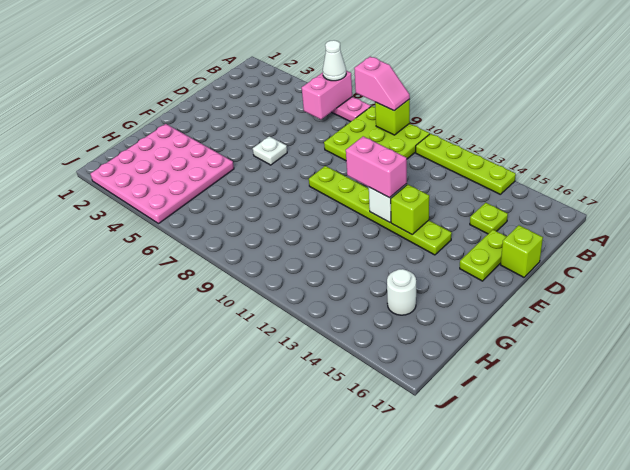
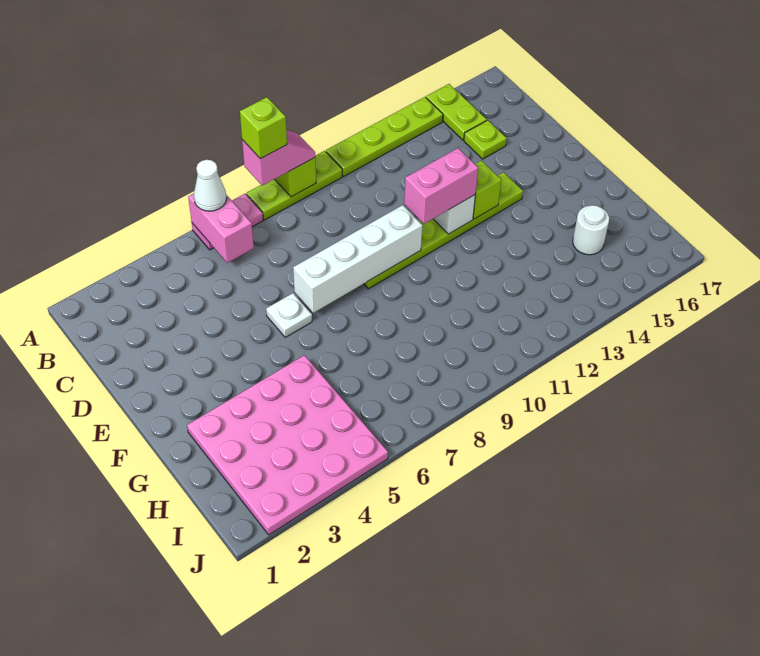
lime 3x3 plate [324,106,430,161] -> lime 1x3 plate [247,151,342,220]
lime 1x2 plate [460,230,507,281] -> lime 1x2 plate moved to [426,84,487,140]
lime 1x1 brick [501,225,543,277] -> lime 1x1 brick moved to [240,97,287,159]
none -> white 1x4 brick [293,205,422,313]

